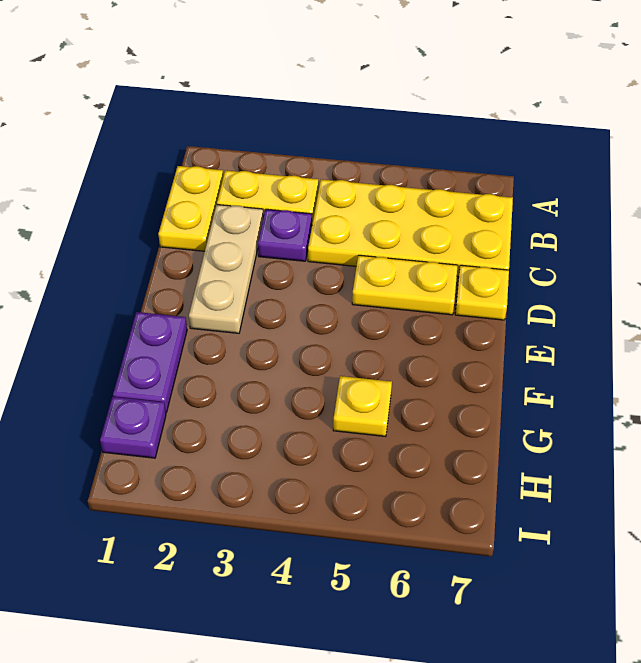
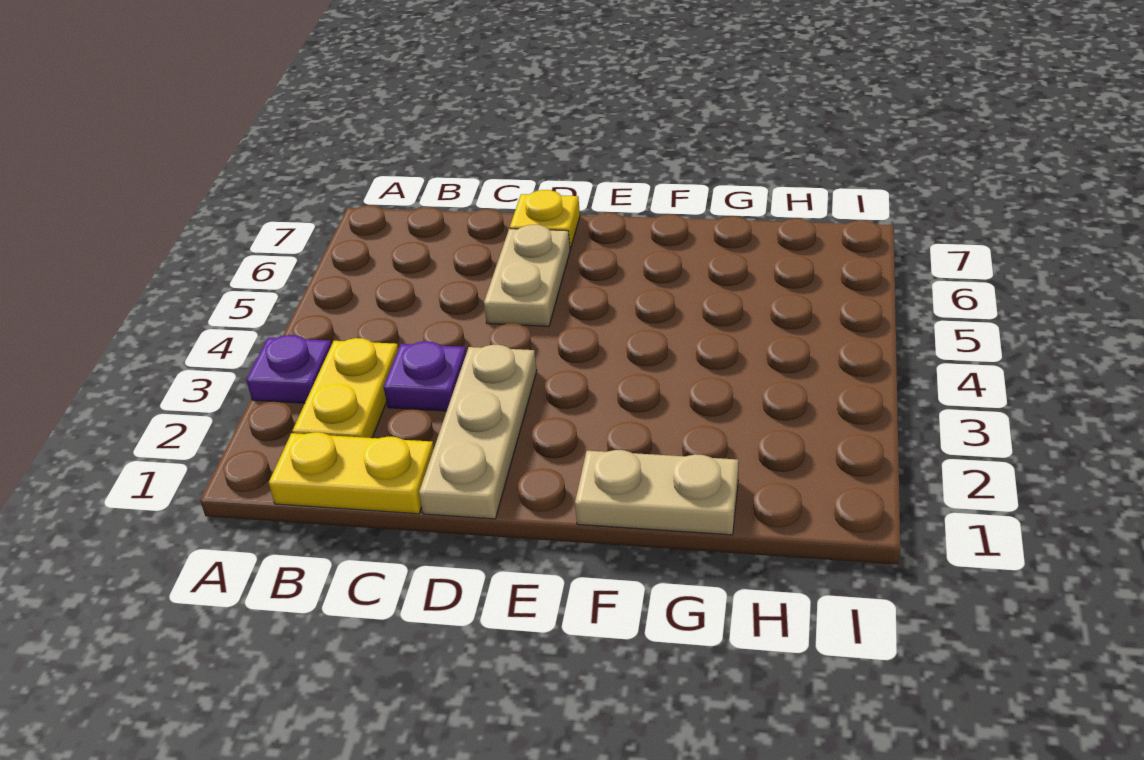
yellow 2x4 plate [308,179,513,277] -> none
tan 1x3 plate [189,205,263,333] -> tan 1x3 plate turned to [419,345,537,519]
yellow 1x2 plate [352,255,458,315] -> tan 1x2 plate [484,225,570,326]
purple 1x2 plate [113,312,187,412] -> tan 1x2 plate [575,450,738,535]
yellow 1x1 plate [333,376,392,437] -> none
purple 1x1 plate [100,397,166,458] -> purple 1x1 plate moved to [246,335,331,403]

